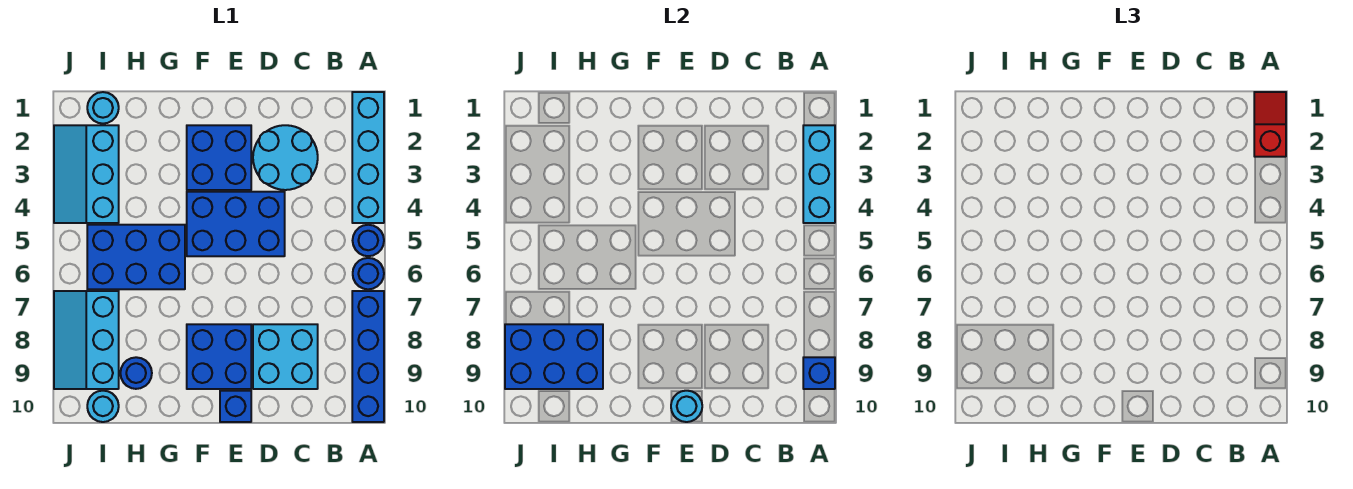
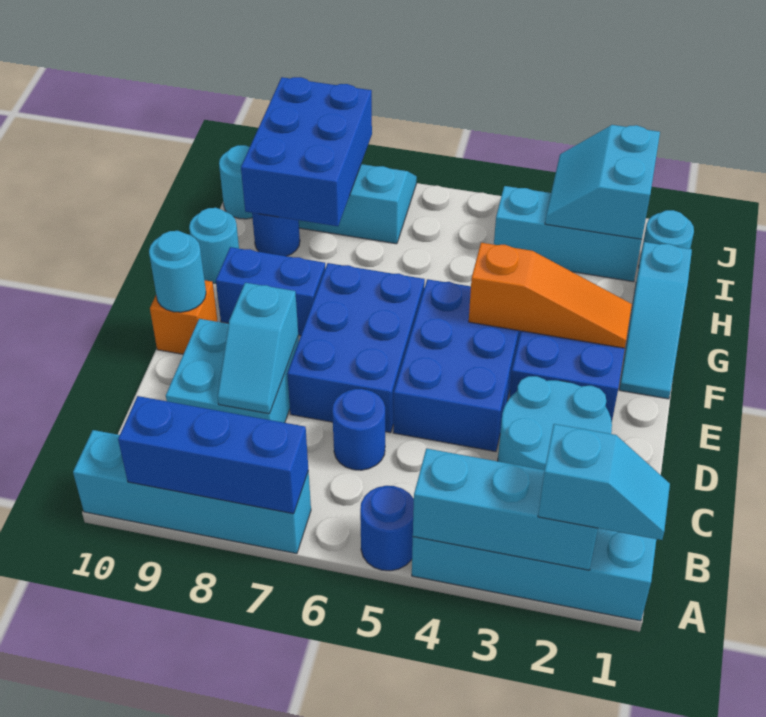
red 1x2 slope [1254,92,1286,157] -> cyan 1x2 slope [538,424,670,540]
blue 1x1 round brick [353,258,384,289] -> blue 1x1 round brick moved to [332,389,385,470]
blue 1x4 brick [352,291,384,422] -> cyan 1x4 brick [73,430,311,554]
blue 1x1 brick [803,357,835,389] -> blue 1x3 brick [118,396,308,514]
none -> cyan 1x2 slope [218,283,298,414]
blue 2x2 brick [187,324,251,389] -> blue 1x2 brick [216,247,325,336]
blue 1x1 brick [220,391,251,422] -> orange 1x1 brick [150,280,218,354]
none -> cyan 1x3 slope [619,242,692,399]
none -> orange 1x3 slope [469,243,632,348]
blue 2x3 brick [87,225,185,289] -> blue 2x3 brick moved to [287,263,425,433]
none -> cyan 1x1 round brick [189,208,239,283]
none -> cyan 2x2 slope [545,125,660,240]

